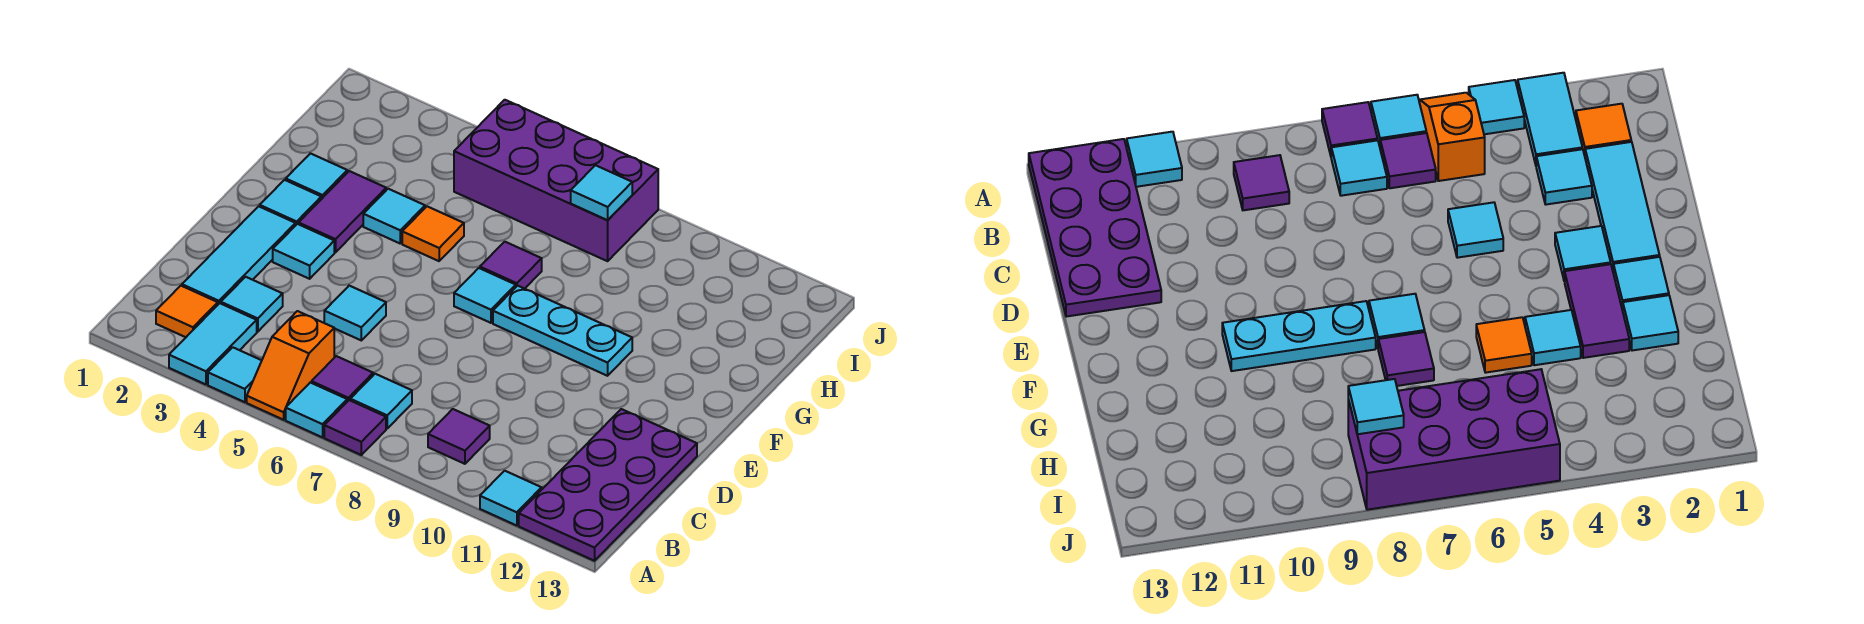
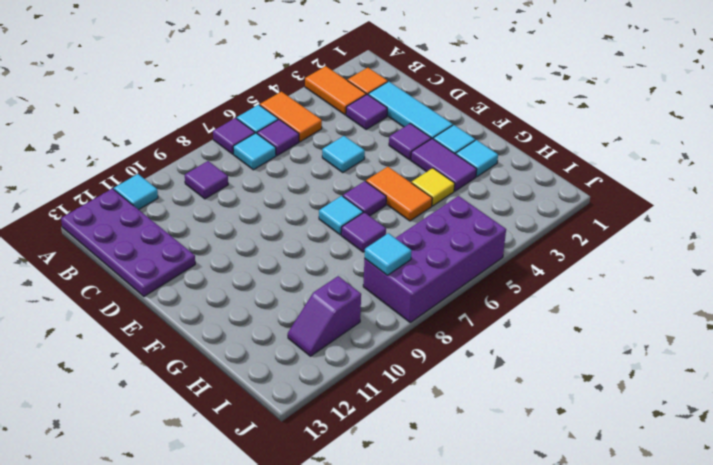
cyan 1x2 tile [169,303,257,384] -> orange 1x2 tile [305,66,366,115]
cyan 1x1 tile [208,347,262,402] -> none
orange 1x2 slope [247,311,334,420] -> orange 1x2 tile [260,92,322,142]
cyan 1x1 tile [221,277,283,332] -> purple 1x1 tile [346,94,387,129]
cyan 1x1 tile [273,224,334,279] -> purple 1x1 tile [389,124,431,160]
none -> purple 1x1 tile [343,181,386,216]
cyan 1x3 plate [493,286,632,376] -> none
cyan 1x1 tile [363,189,425,243] -> yellow 1x1 tile [411,168,455,206]
orange 1x1 tile [402,206,464,261] -> orange 1x2 tile [366,167,432,221]
none -> purple 1x2 slope [288,276,361,356]

